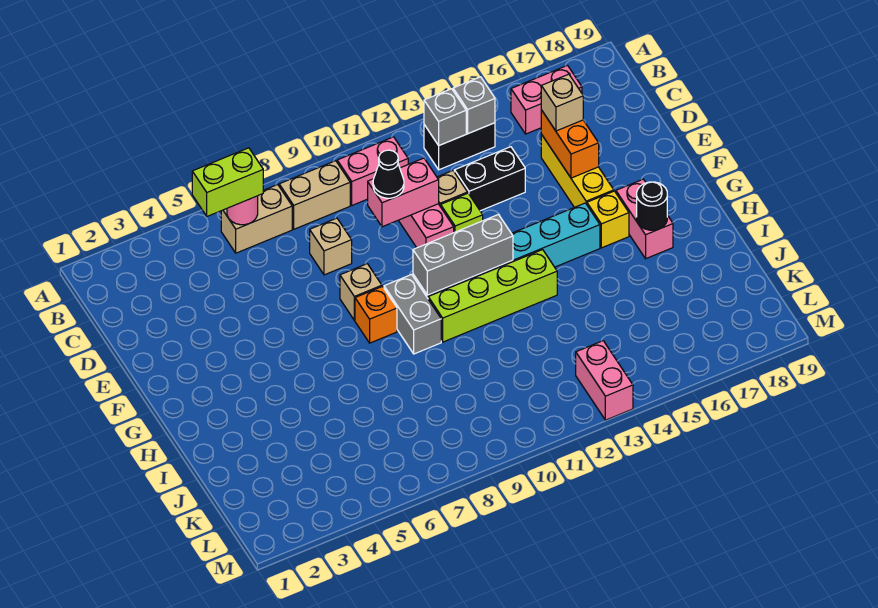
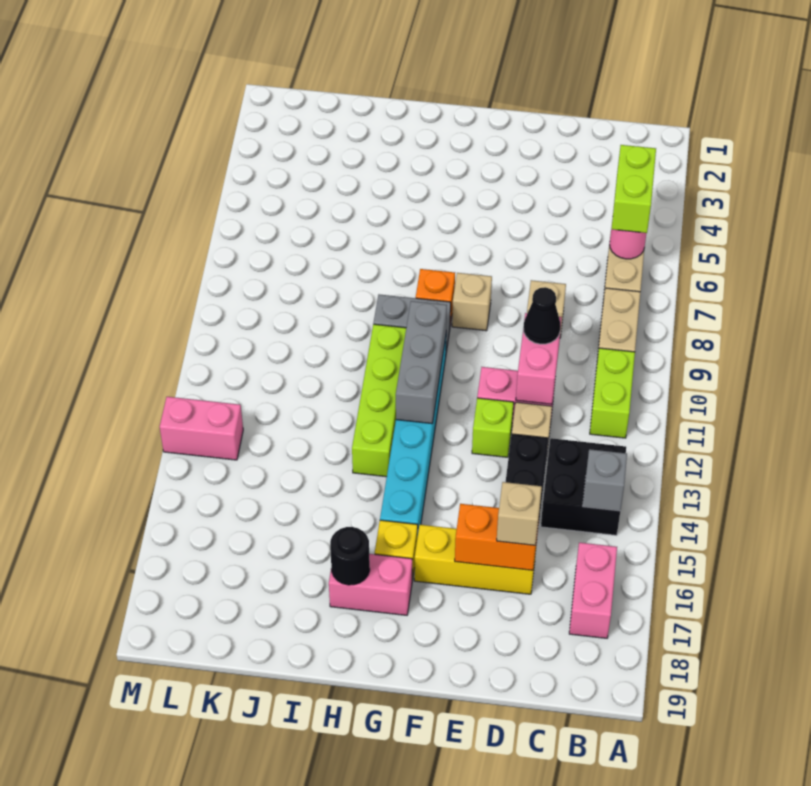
pink 1x2 brick [337,137,408,205] -> lime 1x2 brick [590,348,635,438]
black 1x2 brick [424,123,495,170] -> black 2x2 brick [541,438,626,535]
grey 1x1 brick [424,89,466,145] -> none

